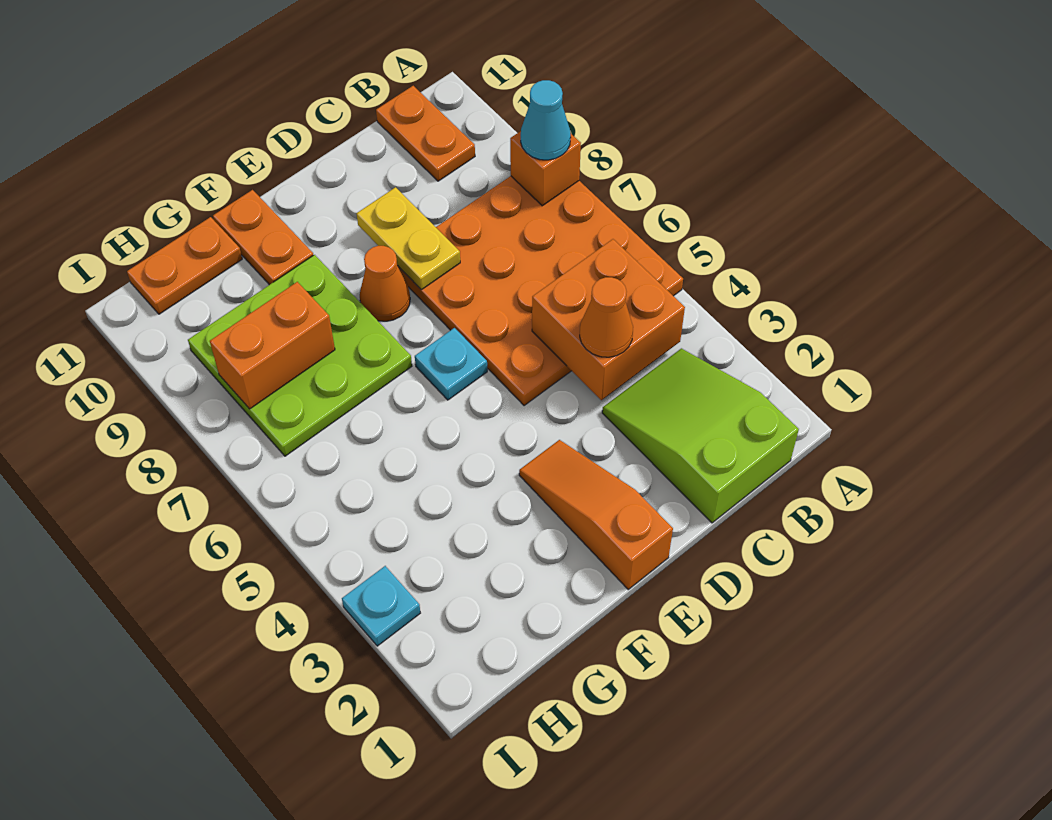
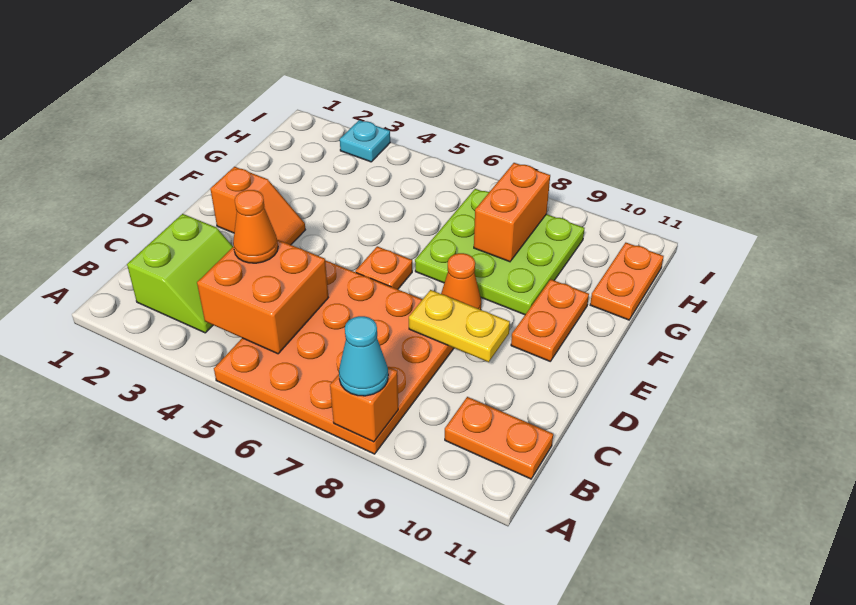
lime 2x3 slope [602,348,799,523] -> lime 2x2 slope [127,214,233,333]
orange 1x3 slope [519,440,673,589] -> orange 1x2 slope [210,167,305,245]
cyan 1x1 plate [415,328,487,400] -> orange 1x1 plate [355,246,412,289]
orange 1x2 plate [213,190,313,285] -> orange 1x2 plate turned to [511,279,589,361]

